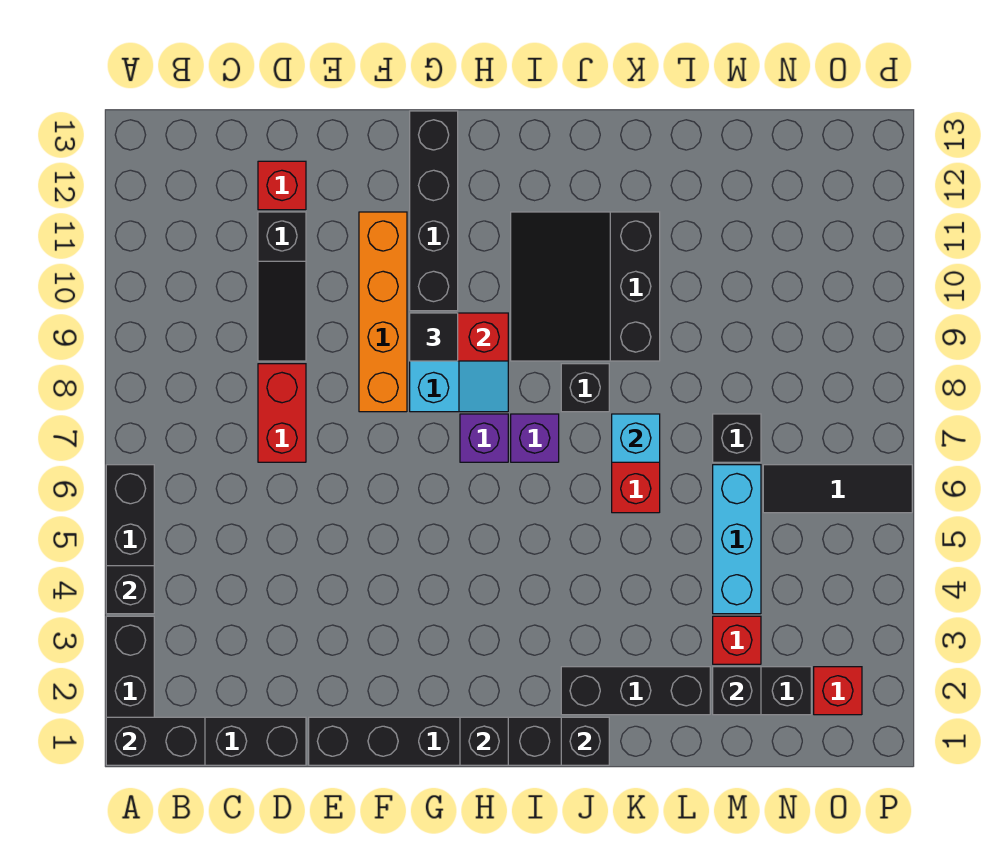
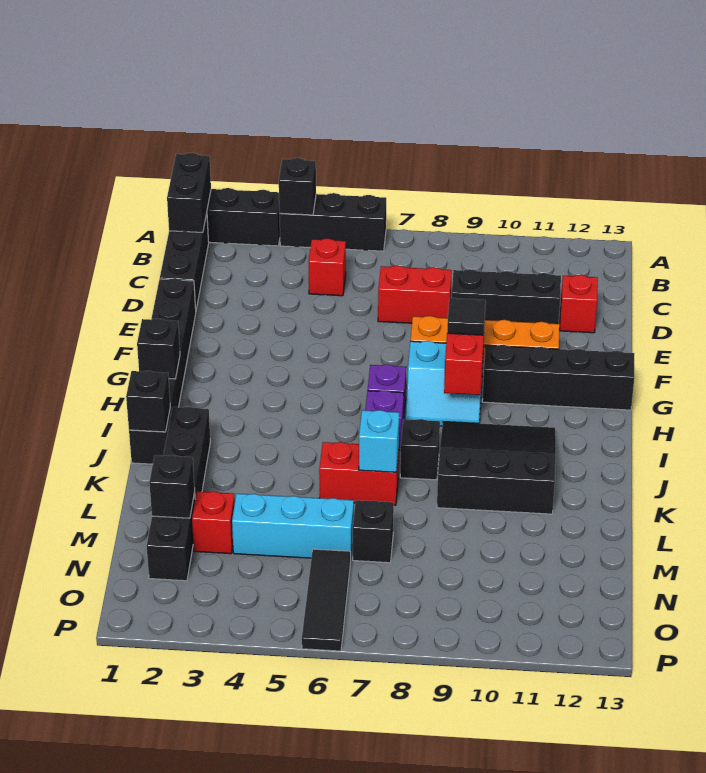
black 1x3 slope [258,212,306,361] -> black 1x3 brick [452,269,561,324]
red 1x1 brick [814,667,862,715] -> red 1x1 brick moved to [308,239,346,296]

